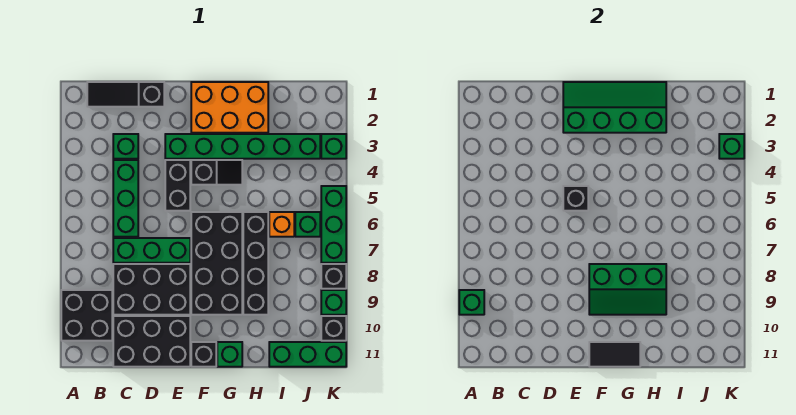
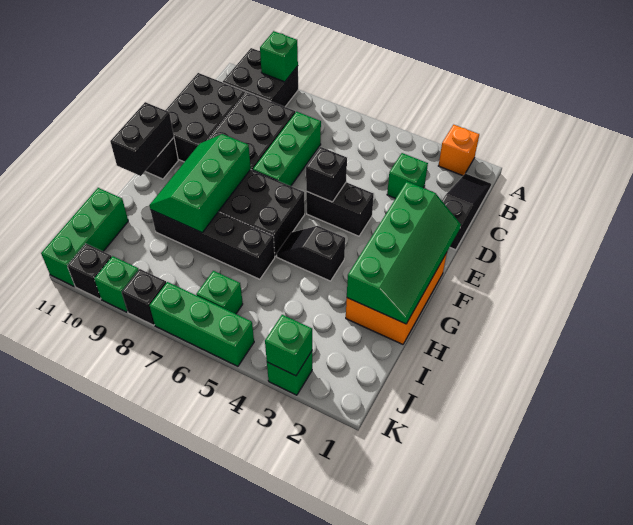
green 1x3 brick [113,160,138,237] -> none
green 1x6 brick [165,134,320,159] -> none
black 1x2 slope [191,160,242,185] -> black 1x2 slope turned to [277,226,345,281]
black 1x2 tile [589,342,640,367] -> black 1x2 brick [110,102,174,176]
green 1x1 brick [217,342,242,367] -> none
orange 1x1 brick [269,212,294,237] -> orange 1x1 brick moved to [438,125,479,176]

